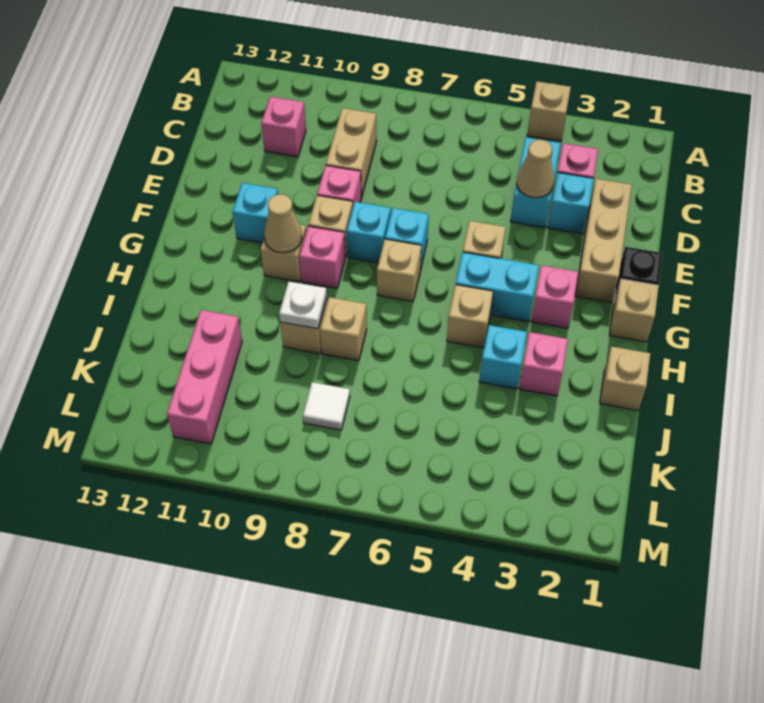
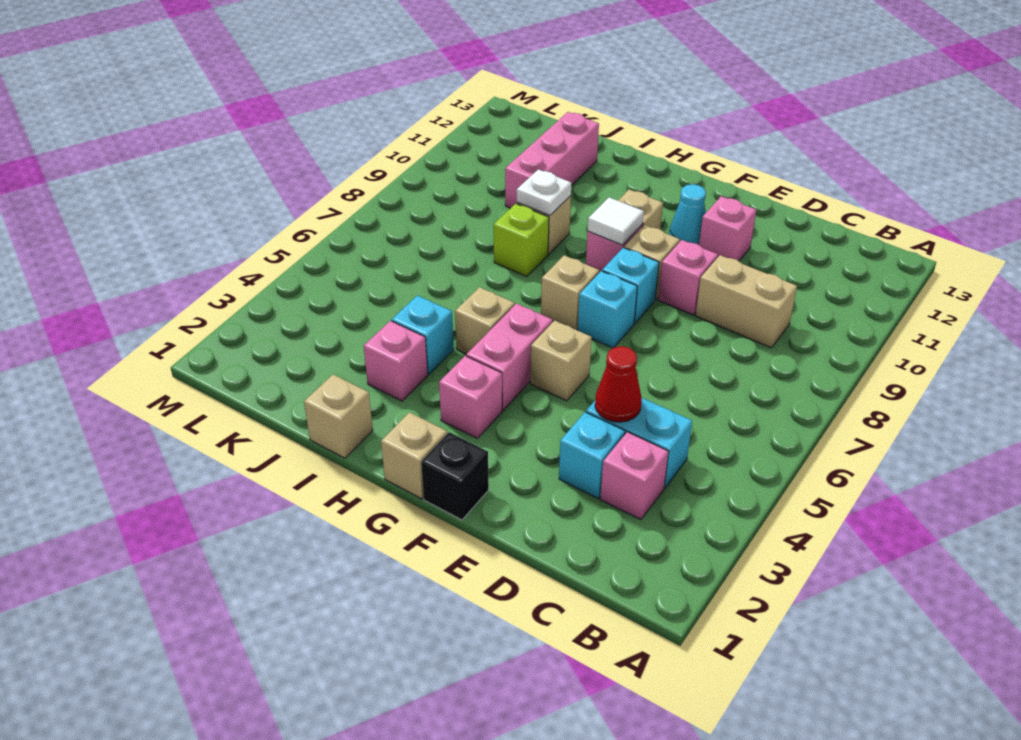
tan 1x1 brick [527,81,571,141] -> none
pink 1x1 brick [261,97,306,157] -> pink 1x1 brick moved to [699,196,756,261]
tan 1x3 brick [575,179,632,303] -> none
tan 1x1 cone [517,140,554,198] -> red 1x1 cone [595,346,642,422]
cyan 1x1 brick [233,183,278,243] -> cyan 1x1 cone [669,184,706,245]
cyan 1x2 brick [456,252,539,322] -> pink 1x2 brick [466,304,553,410]
tan 1x1 cone [264,194,302,253] -> none
tan 1x1 brick [320,297,367,361] -> lime 1x1 brick [494,204,549,276]
pink 1x3 brick [167,310,242,444] -> pink 1x3 brick turned to [505,112,599,208]
white 1x1 tile [303,382,350,430] -> white 1x1 tile moved to [588,197,644,245]

